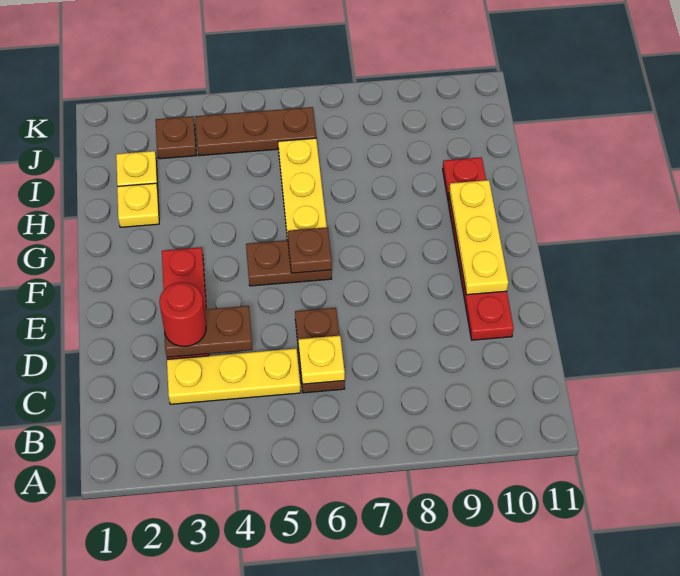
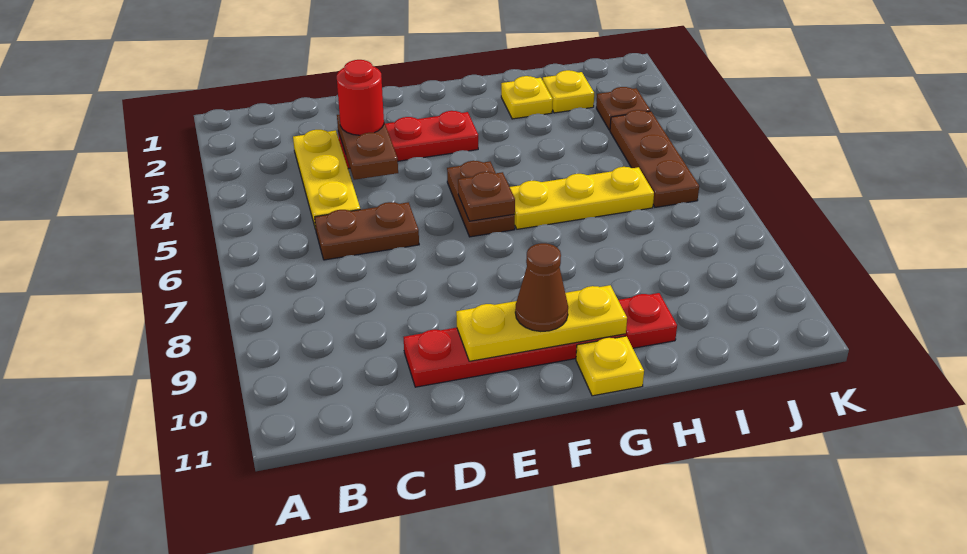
yellow 1x1 plate [298,336,345,384] -> yellow 1x1 plate moved to [576,336,644,396]
none -> brown 1x1 cone [515,243,568,331]

